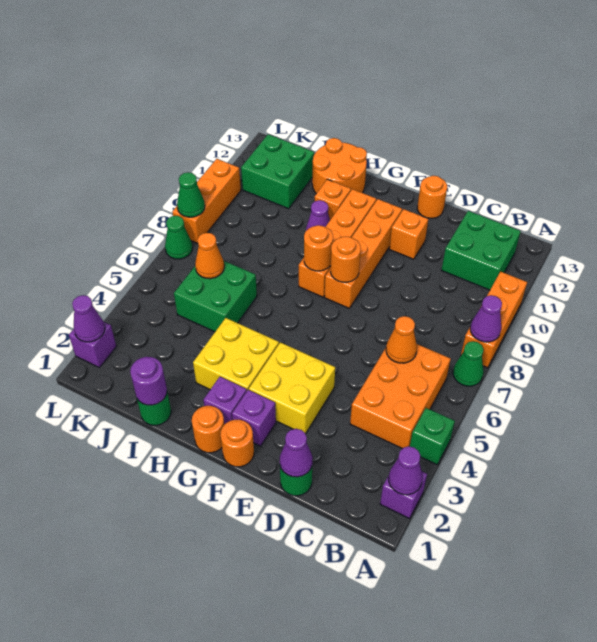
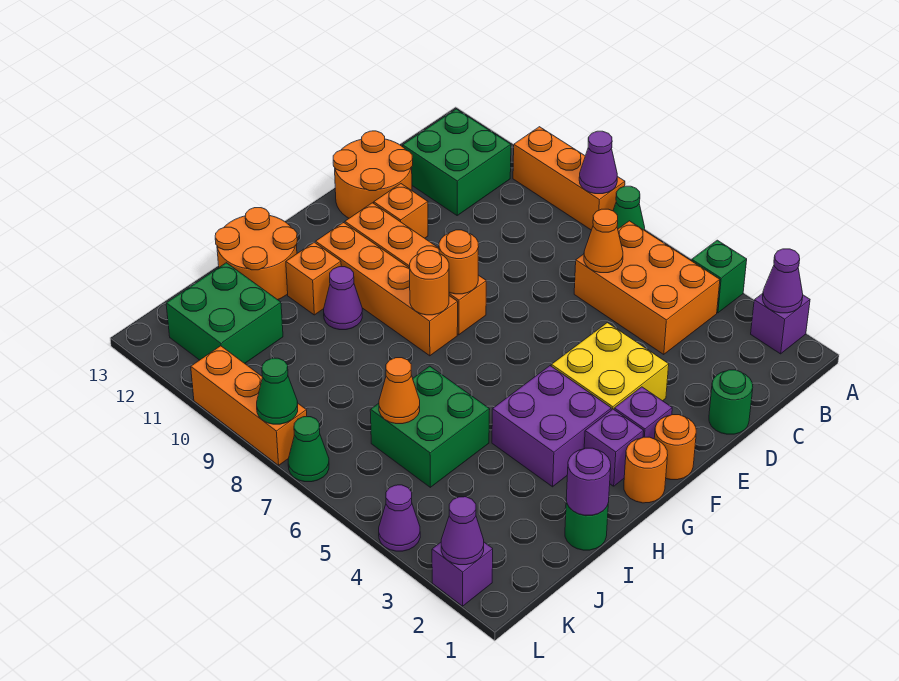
purple 1x1 cone [280,429,313,477] -> purple 1x1 cone moved to [379,485,420,551]
orange 1x1 round brick [417,176,447,218] -> orange 2x2 round brick [333,131,413,218]
yellow 2x2 brick [193,318,279,390] -> purple 2x2 brick [492,366,611,487]

